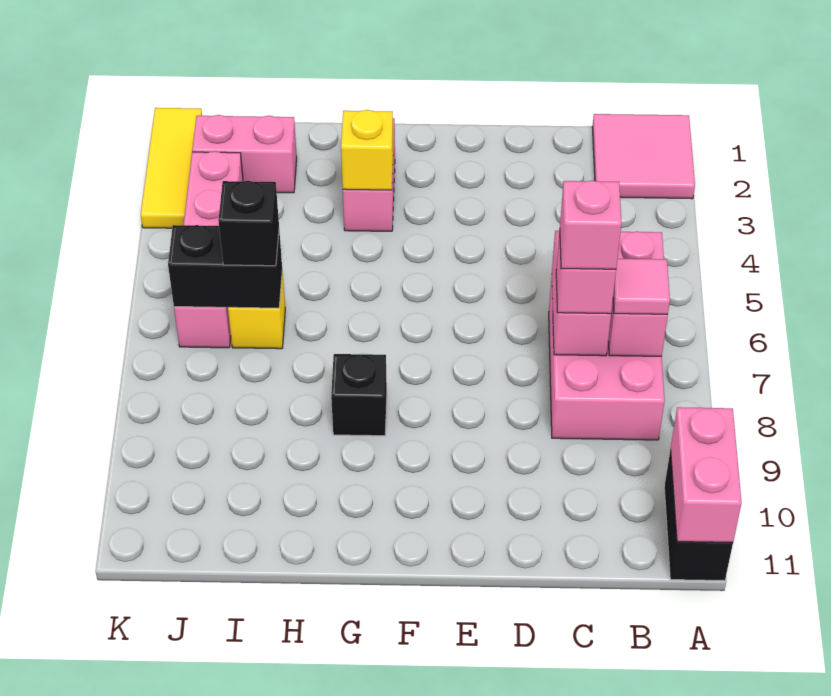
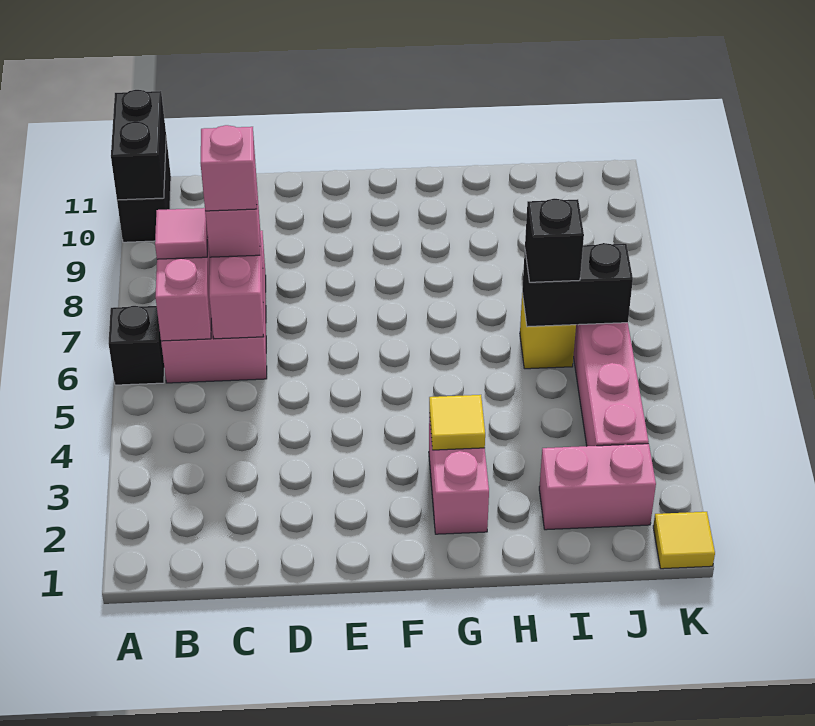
pink 2x2 tile [592,114,695,199] -> none
pink 1x2 brick [671,407,742,542] -> black 1x2 brick [111,90,166,200]
yellow 1x1 brick [341,110,393,190] -> yellow 1x1 tile [429,395,485,450]
black 1x1 brick [331,354,387,436] -> black 1x1 brick moved to [109,306,164,385]
yellow 1x3 tile [141,108,202,228] -> yellow 1x1 tile [653,512,715,569]

